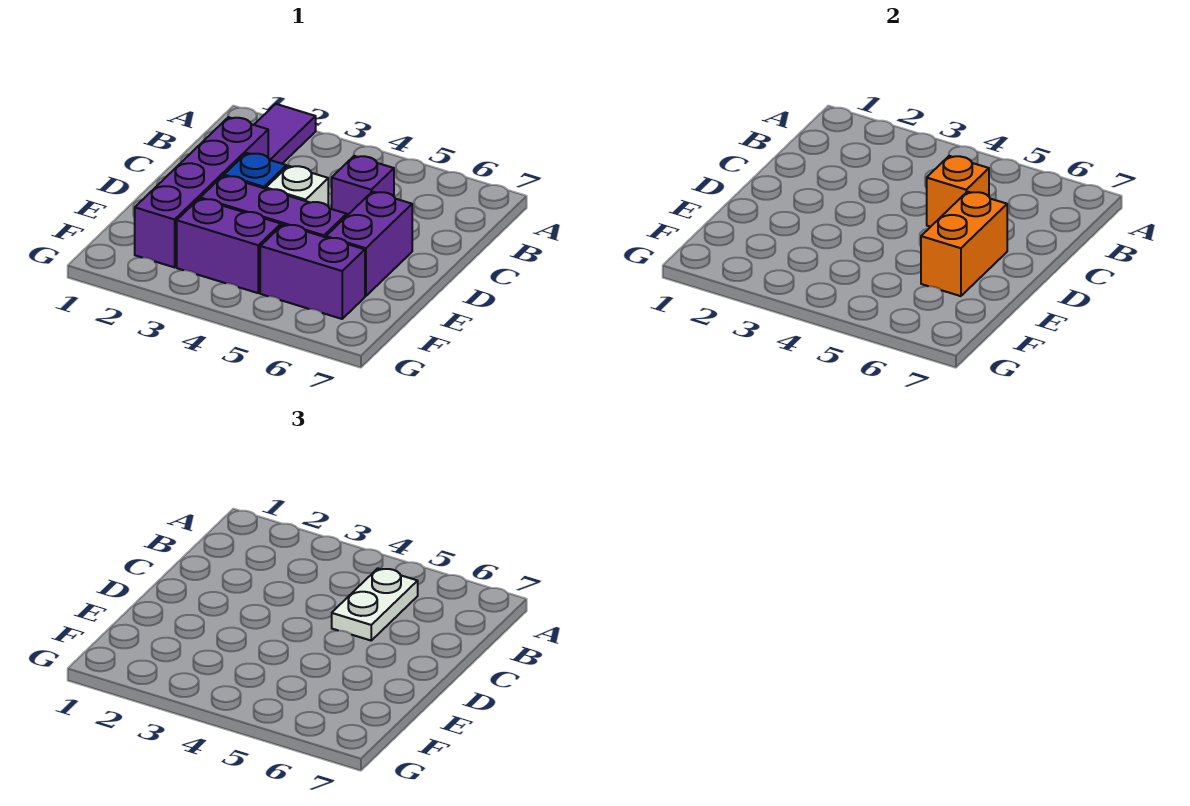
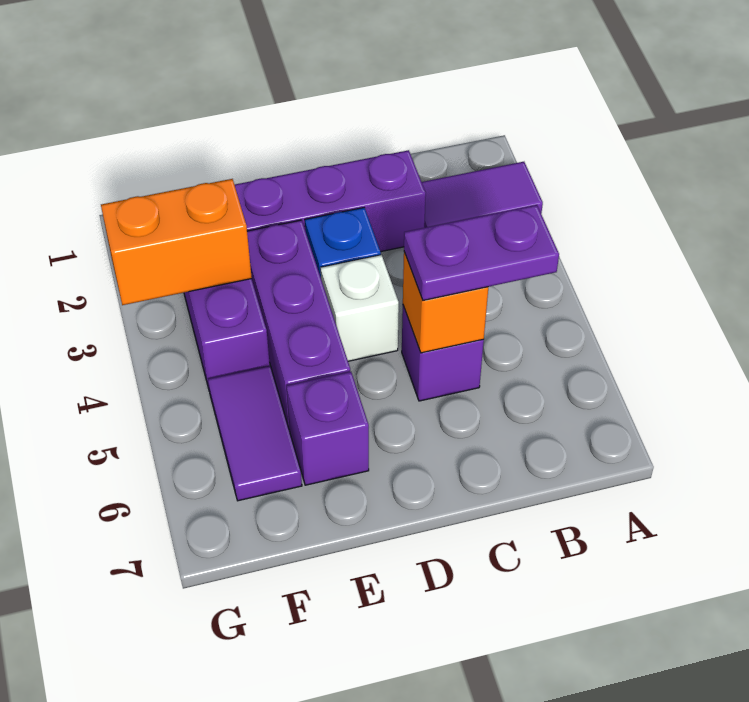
white 1x2 plate [332,568,418,640] -> purple 1x2 plate [404,205,559,300]
purple 1x2 brick [326,192,412,296] -> purple 1x1 brick [286,372,369,485]
orange 1x2 brick [921,192,1007,296] -> orange 1x2 brick moved to [101,179,252,305]
purple 1x2 brick [260,224,365,319] -> purple 1x2 tile [208,366,302,501]

